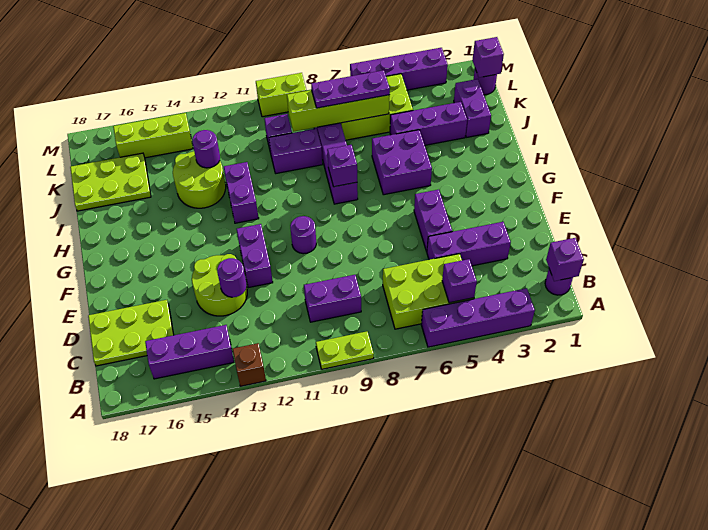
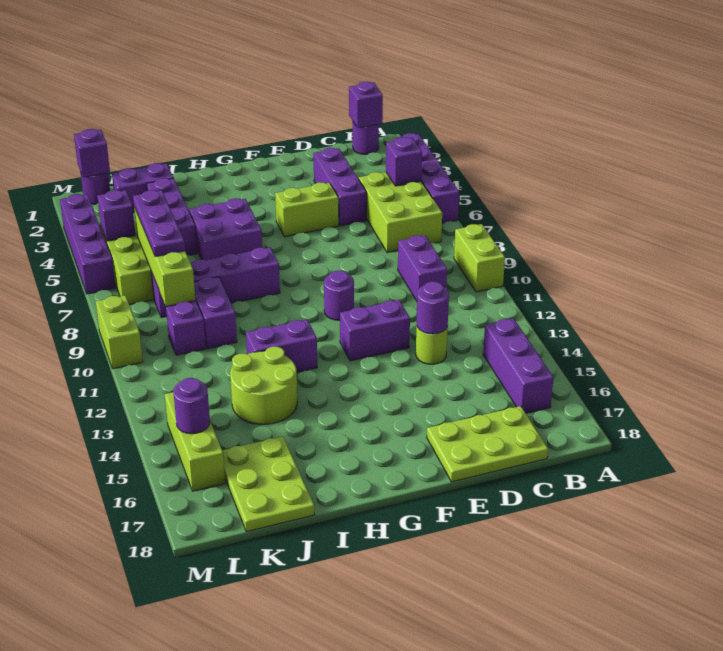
lime 1x2 plate [316,331,374,369] -> lime 1x2 brick [454,224,505,292]
brown 1x1 brick [233,343,266,386] -> none
lime 2x3 plate [88,300,174,366] -> lime 2x3 plate turned to [427,406,548,482]
lime 2x2 round brick [192,254,247,316] -> lime 1x1 round brick [416,326,448,364]
purple 1x2 brick [414,190,452,252] -> lime 1x2 brick [275,182,339,237]
purple 1x1 brick [327,145,357,187] -> purple 1x1 brick moved to [97,190,135,241]
purple 1x1 round brick [192,130,220,168] -> purple 1x1 round brick moved to [173,378,210,434]

